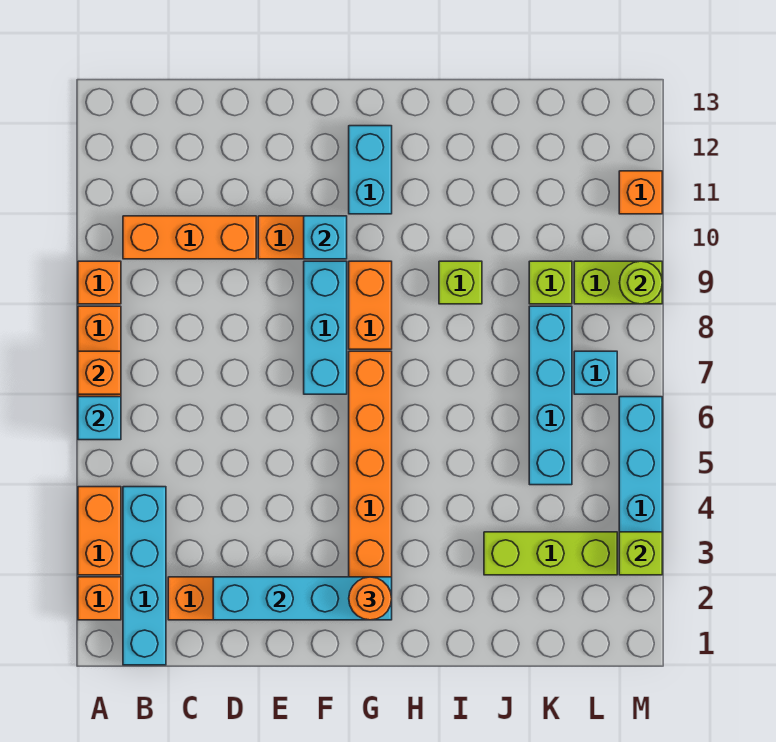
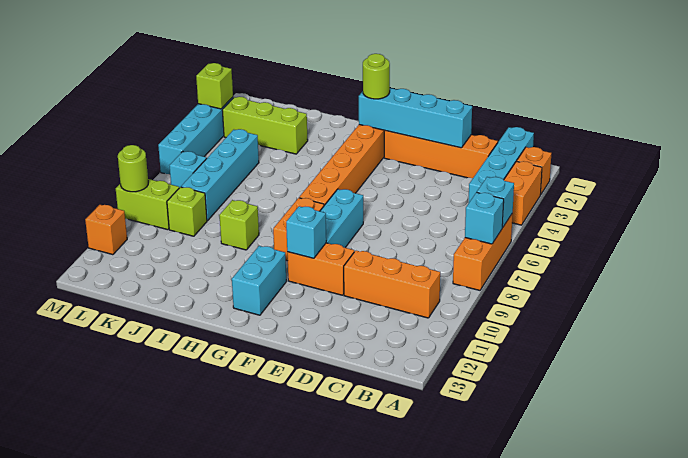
orange 1x1 brick [78,351,121,394] -> cyan 1x1 brick [465,192,504,244]
orange 1x1 brick [78,261,121,304] -> none
orange 1x1 round brick [349,577,392,620] -> lime 1x1 round brick [363,54,390,99]

